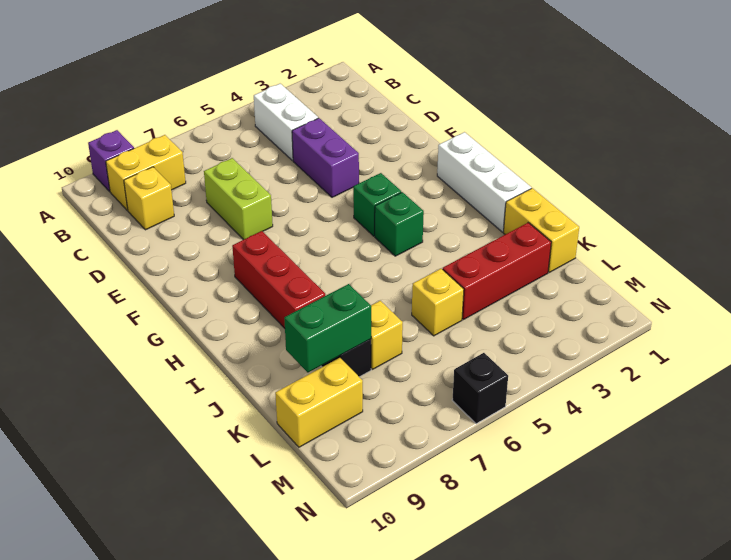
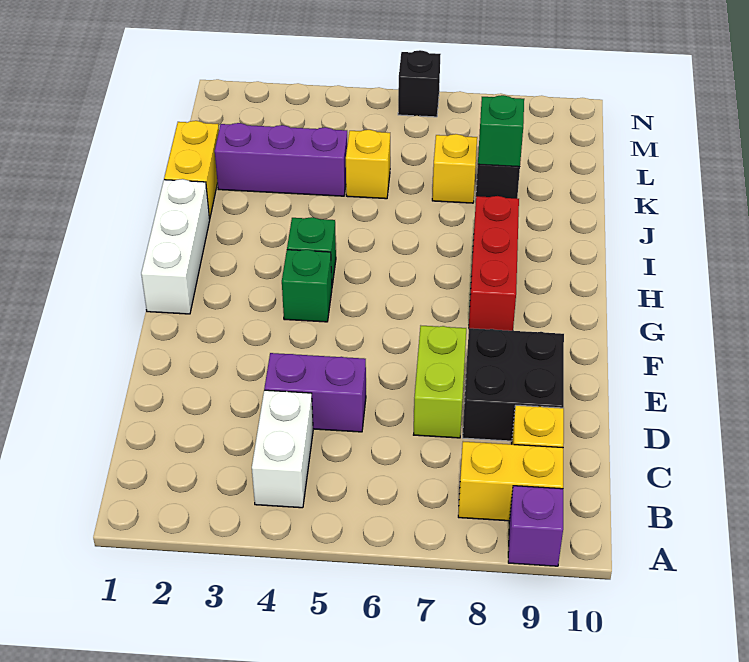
purple 1x2 brick [292,118,359,197] -> purple 1x2 brick turned to [264,353,366,432]
none -> black 2x2 brick [463,328,564,441]
red 1x3 brick [443,223,551,320] -> purple 1x3 brick [215,123,348,196]
green 1x2 brick [284,284,371,372] -> green 1x1 brick [478,95,524,167]
yellow 1x2 brick [275,358,363,447] -> none

